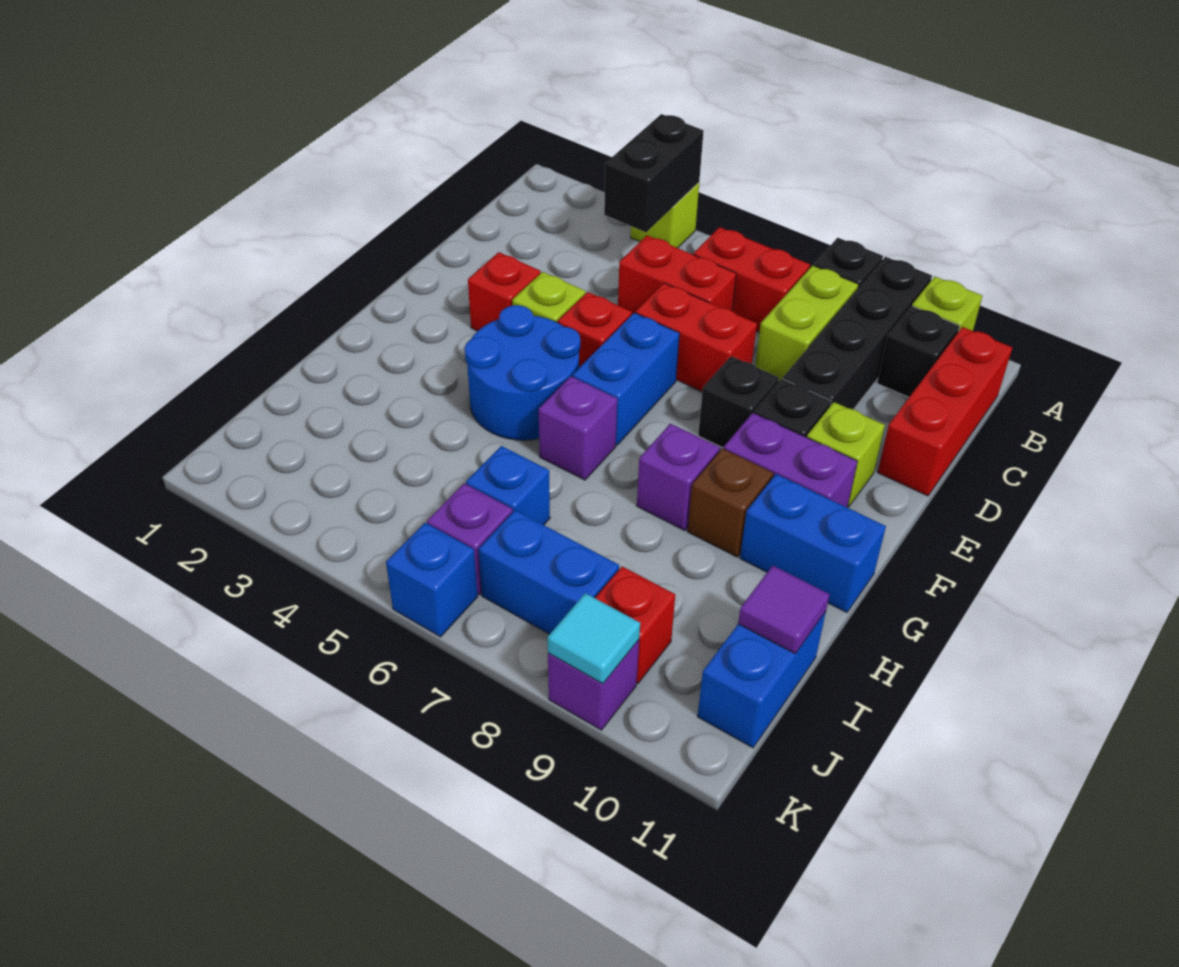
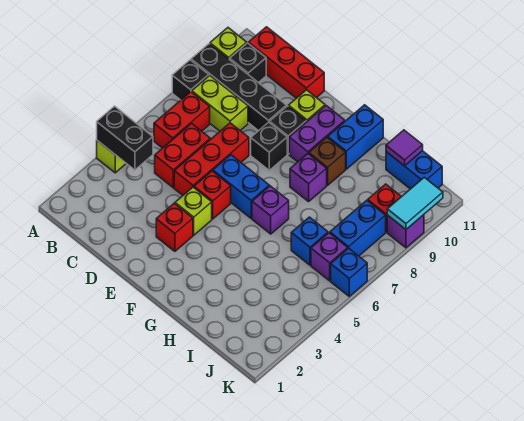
red 1x2 brick [636,283,757,391] -> red 1x3 brick [174,123,249,195]
blue 2x2 round brick [465,305,580,440] -> none
cyan 1x1 tile [548,593,640,684] -> cyan 1x2 tile [387,177,443,229]

